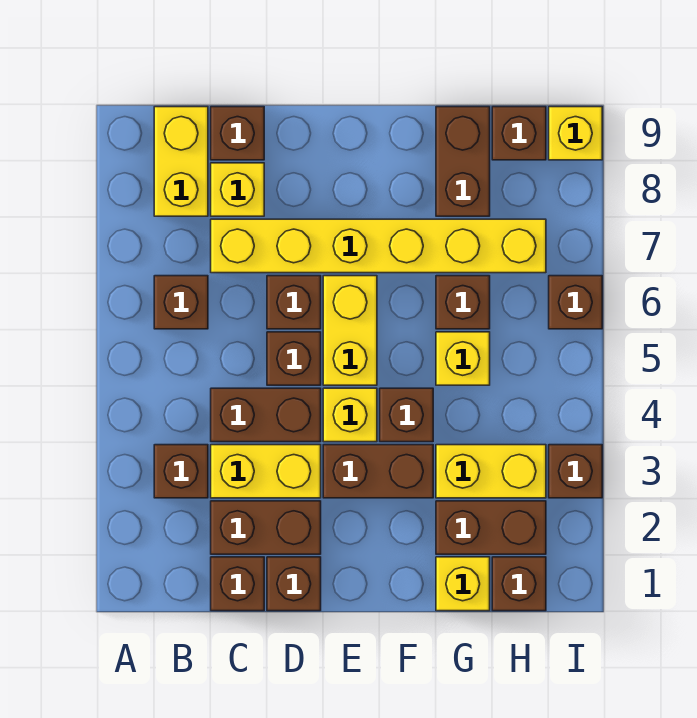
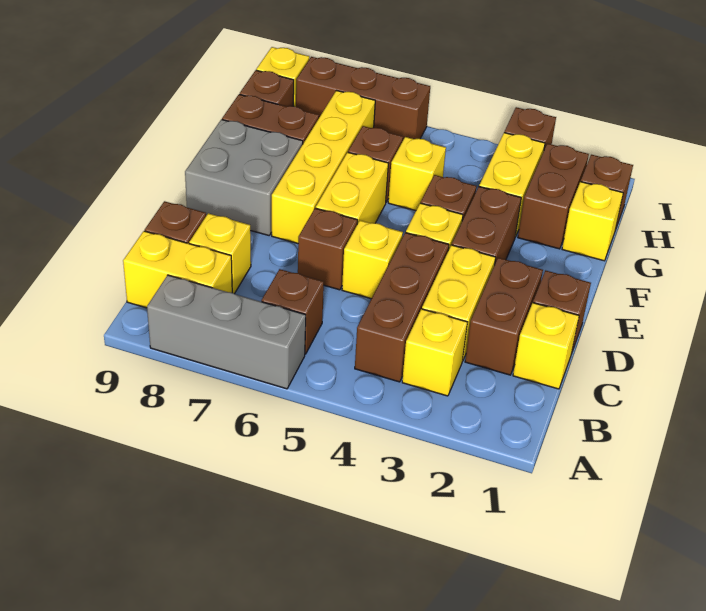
none -> grey 1x3 brick [147,275,306,389]
brown 1x1 brick [154,445,208,498] -> yellow 1x1 brick [402,309,467,396]
brown 1x1 brick [211,557,264,611] -> yellow 1x1 brick [513,303,579,389]
brown 1x2 brick [211,388,321,442] -> brown 1x3 brick [355,233,449,382]
yellow 1x6 brick [211,219,546,273] -> yellow 1x4 brick [272,91,375,244]
brown 1x1 brick [267,332,321,385] -> yellow 1x1 brick [342,220,403,299]
yellow 1x2 brick [323,276,377,385] -> yellow 1x2 brick turned to [316,152,388,224]
none -> grey 2x2 brick [185,119,303,235]
brown 1x1 brick [549,276,602,329] -> brown 1x3 brick [296,57,430,140]

